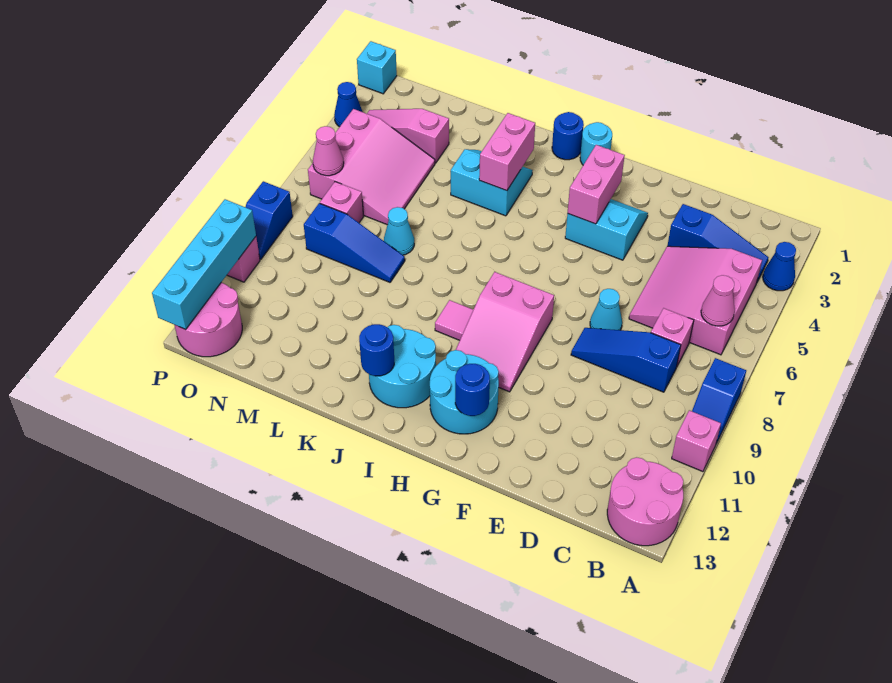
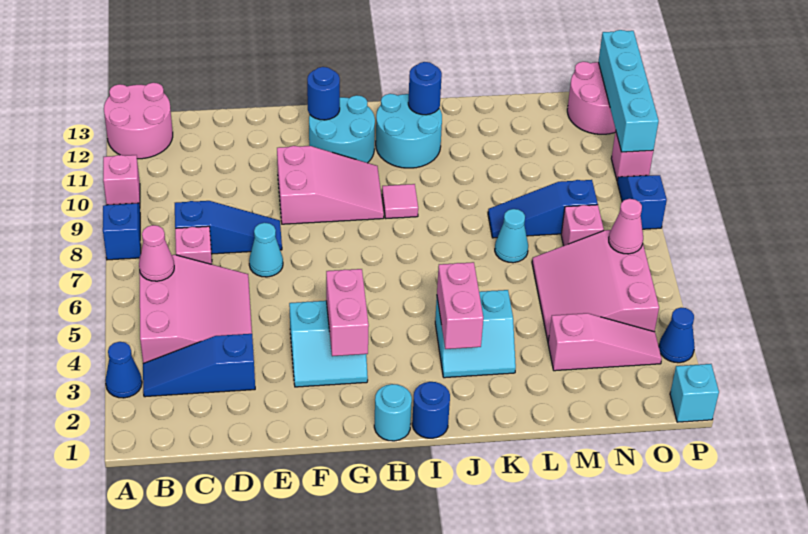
pink 2x3 slope [456,272,554,392] -> pink 2x3 slope turned to [277,146,384,224]

